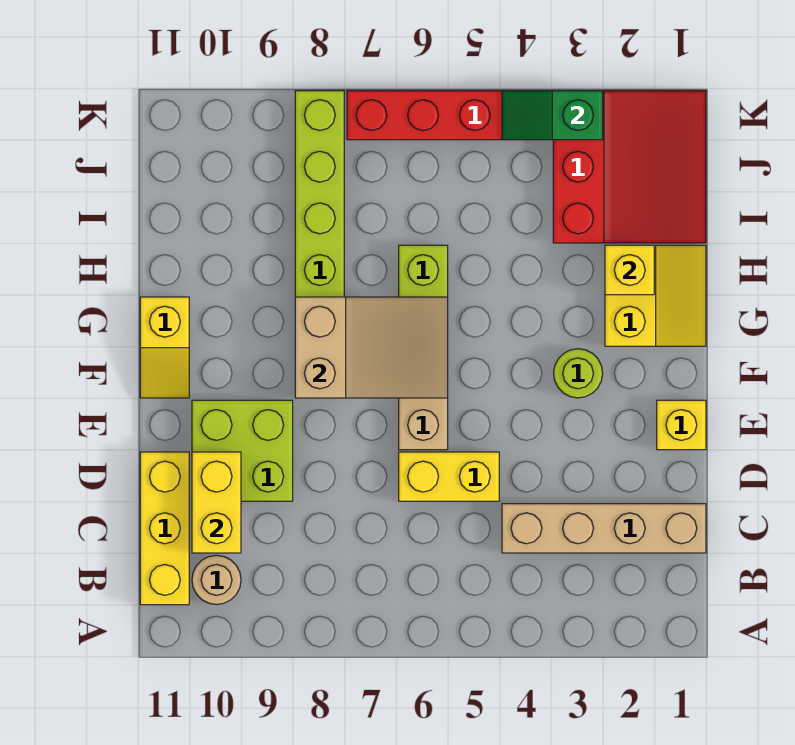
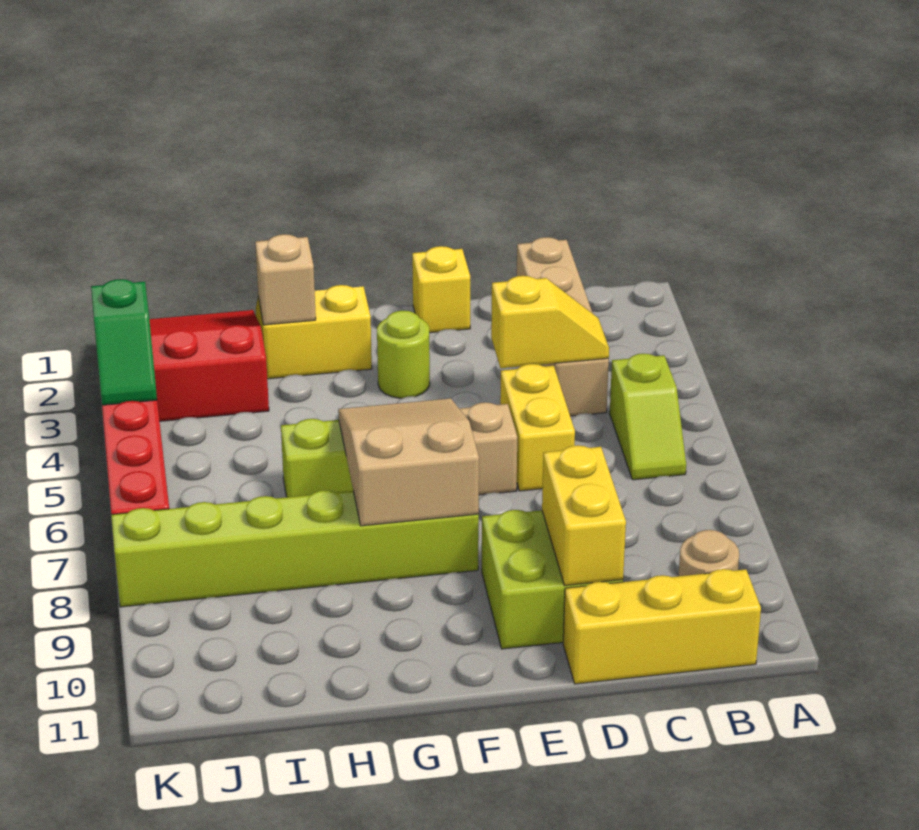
none -> lime 1x2 slope [610,354,686,480]
yellow 1x2 brick [192,452,241,553] -> yellow 1x2 brick turned to [542,445,626,585]
yellow 1x2 slope [140,297,189,398] -> yellow 1x2 slope moved to [491,276,609,368]
yellow 1x1 brick [605,245,654,295] -> tan 1x1 brick [255,234,316,325]

